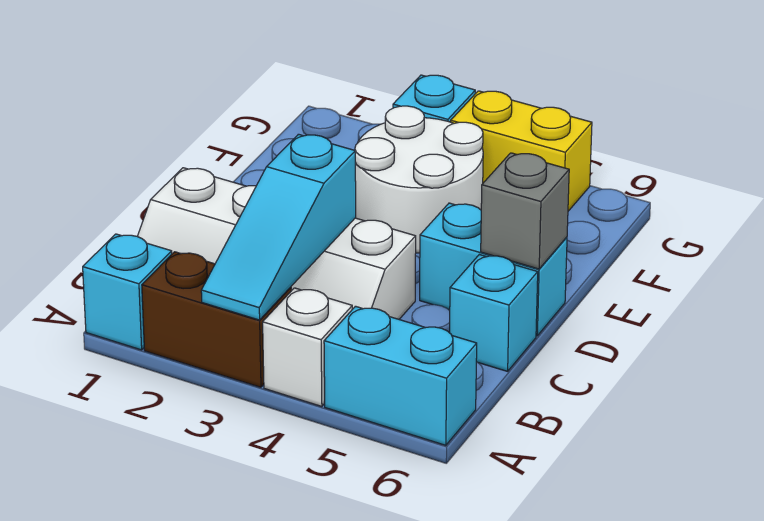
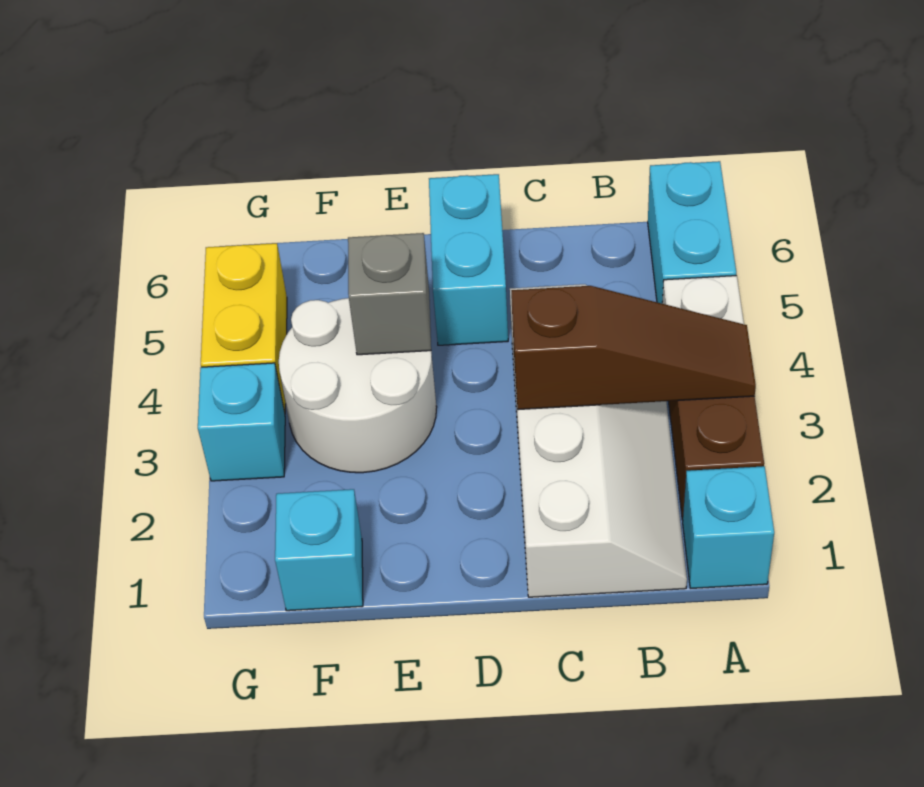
cyan 1x3 slope [201,134,356,320] -> brown 1x3 slope [511,286,756,410]
cyan 1x1 brick [450,254,538,371] -> cyan 1x1 brick moved to [275,489,363,611]
grey 1x1 brick [481,153,569,269] -> grey 1x1 brick moved to [348,233,431,355]

